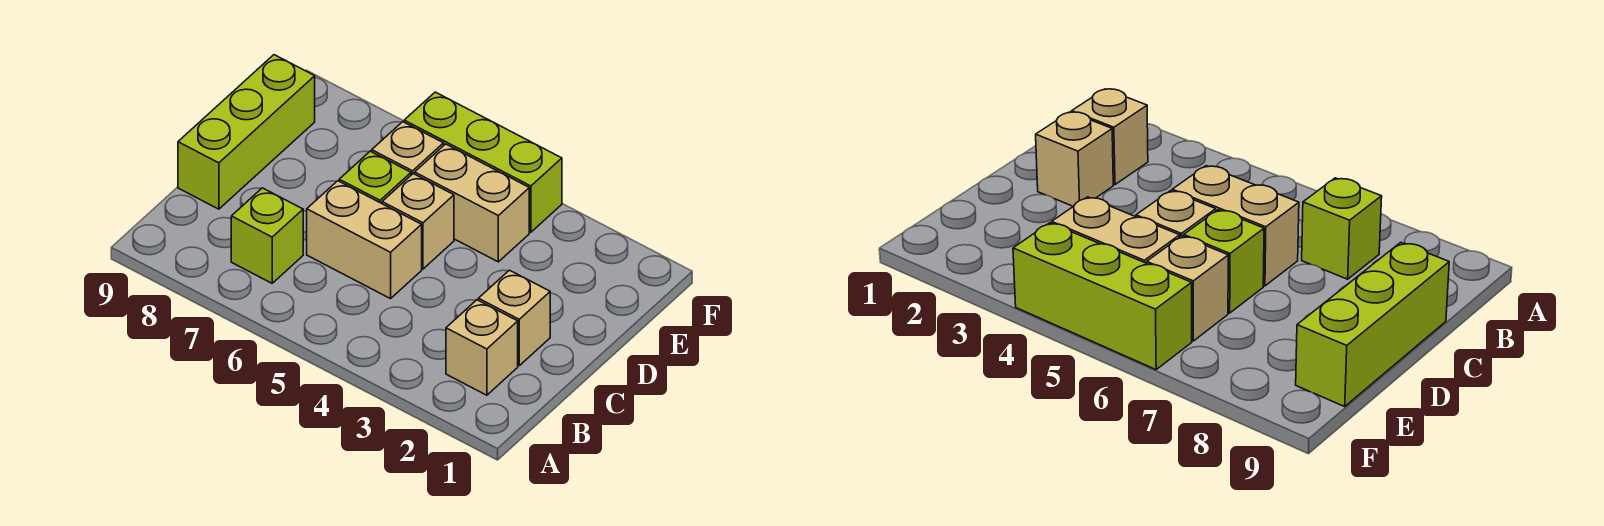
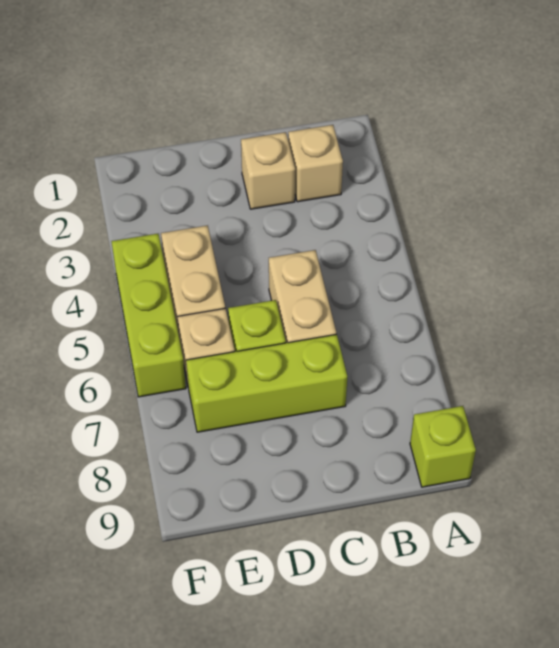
lime 1x1 brick [231,188,303,283] -> lime 1x1 brick moved to [410,406,476,487]
lime 1x3 brick [178,55,315,209] -> lime 1x3 brick moved to [186,334,347,432]
tan 1x1 brick [382,174,454,269] -> none

